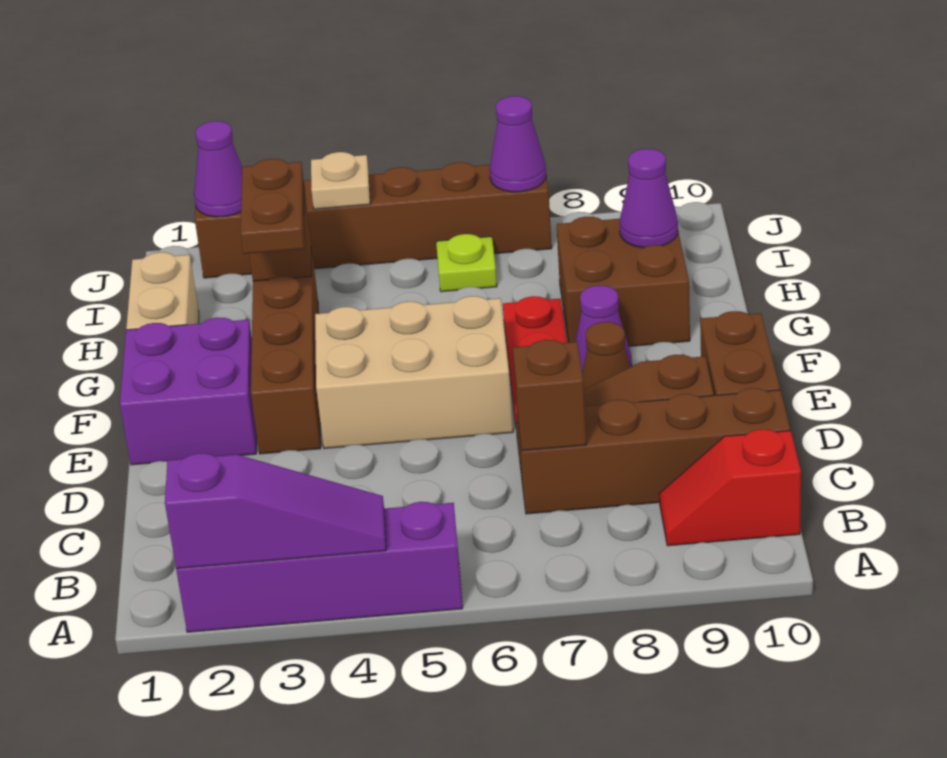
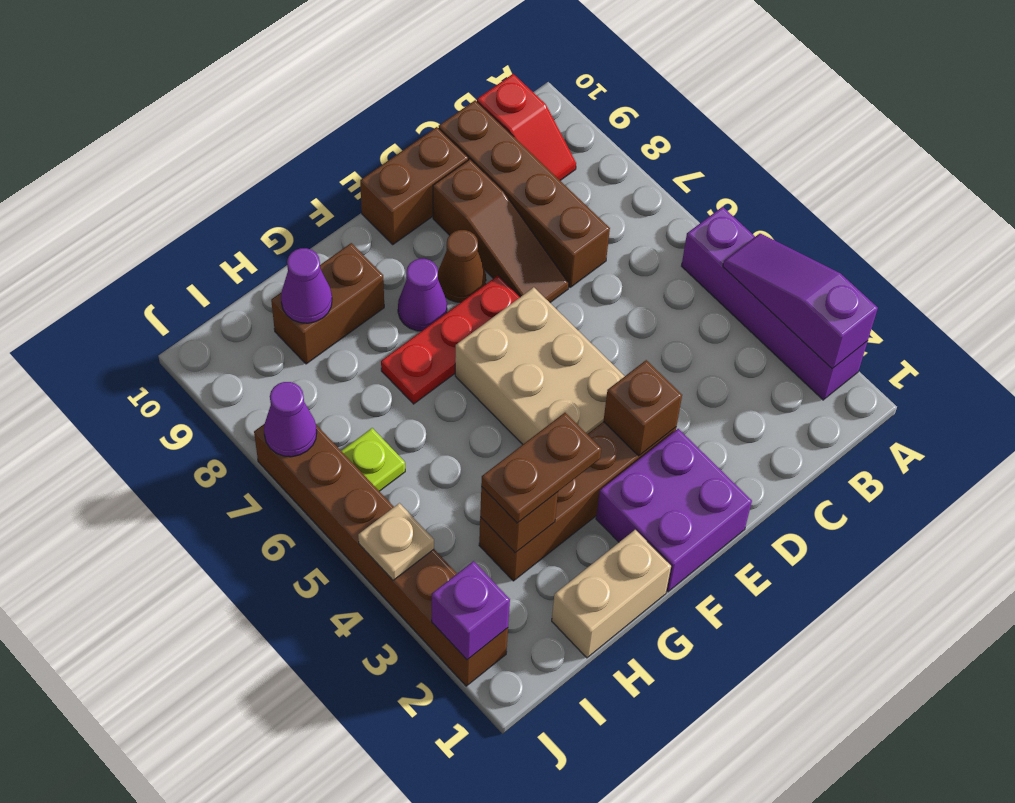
brown 1x1 brick [513,340,586,451] -> brown 1x1 brick moved to [604,360,682,456]
brown 2x2 brick [557,217,690,346] -> brown 1x2 brick [271,243,384,364]
purple 1x1 cone [194,121,242,217] -> purple 1x1 brick [432,561,510,660]

